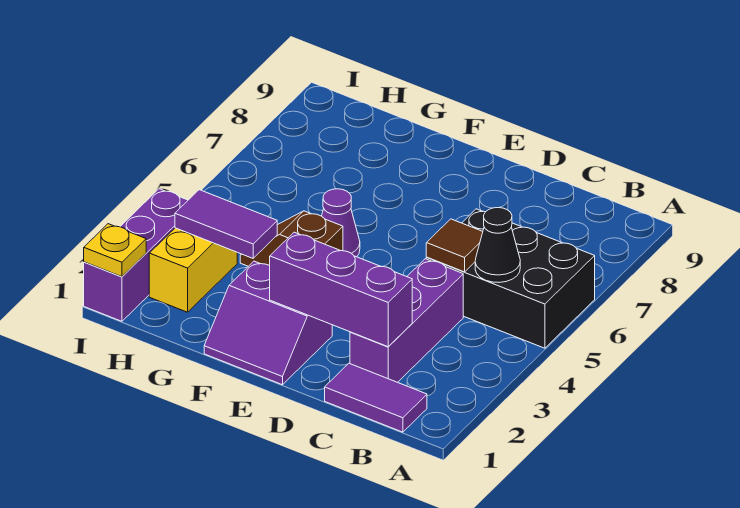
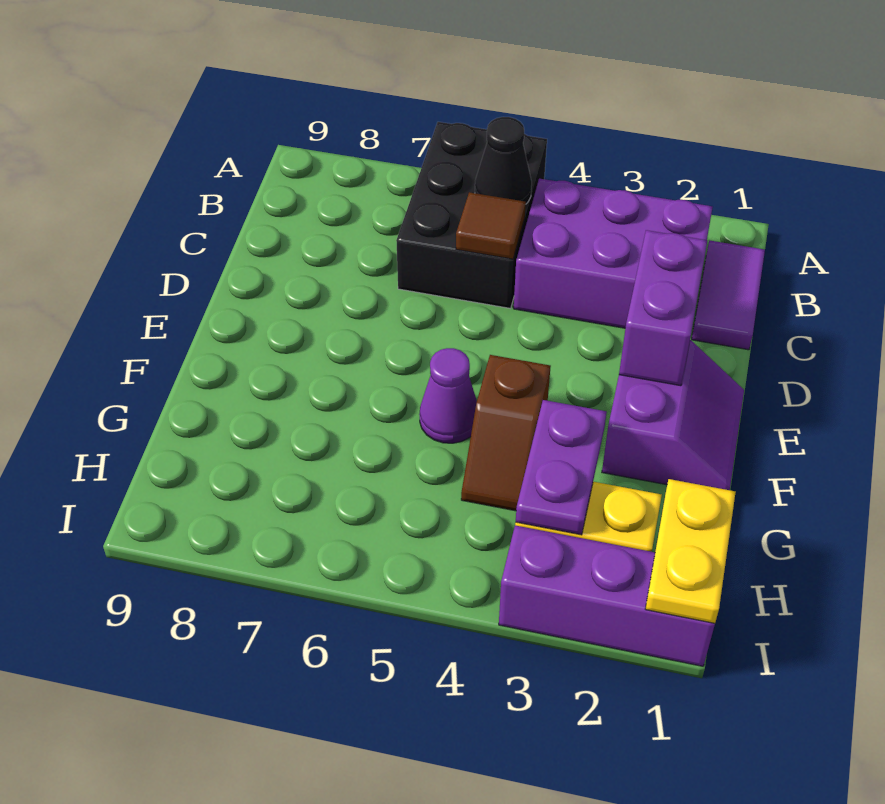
purple 1x3 brick [350,259,463,382] -> purple 2x3 brick [514,179,713,328]
purple 1x3 brick [270,232,412,347] -> purple 1x2 brick [619,230,707,386]
purple 1x2 tile [175,190,277,258] -> purple 1x2 plate [516,400,607,535]
yellow 1x1 plate [84,224,146,277] -> yellow 1x2 plate [645,479,736,623]

